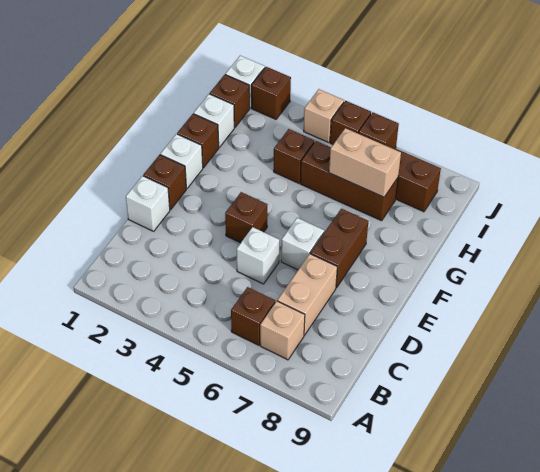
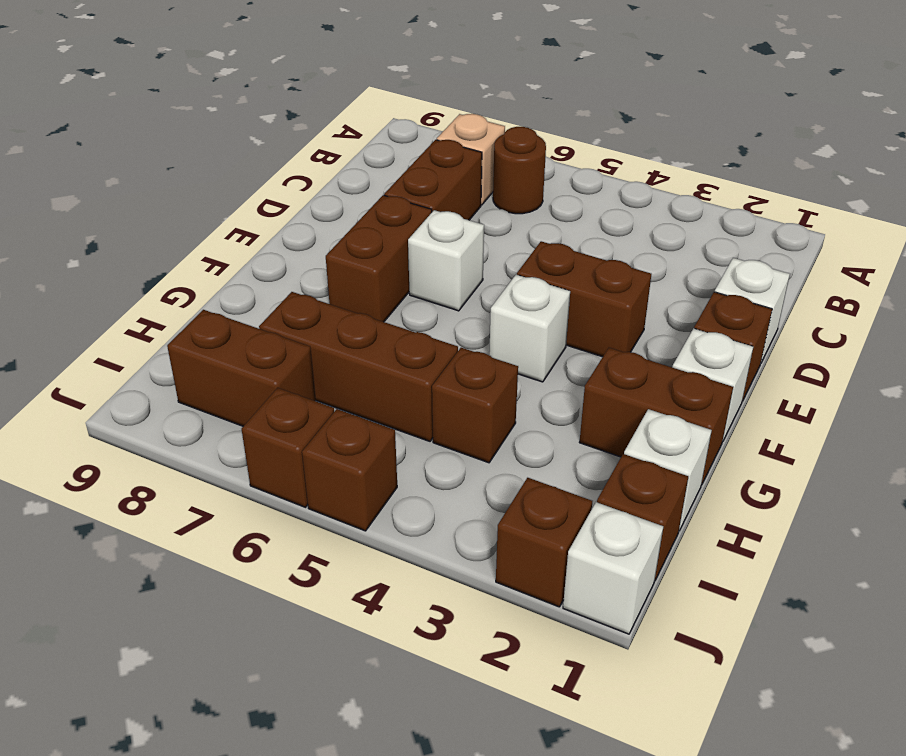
brown 1x1 brick [231,287,275,345] -> brown 1x1 round brick [493,127,546,214]
tan 1x2 brick [277,254,337,335] -> brown 1x2 brick [384,140,482,220]
white 1x1 brick [237,227,280,284] -> white 1x1 brick moved to [489,275,570,382]
brown 1x1 brick [225,192,267,243] -> brown 1x2 brick [517,241,651,357]
brown 1x1 brick [177,114,219,168] -> brown 1x2 brick [579,348,733,485]
tan 1x2 brick [329,128,401,197] -> none
tan 1x1 brick [304,89,344,143] -> none

